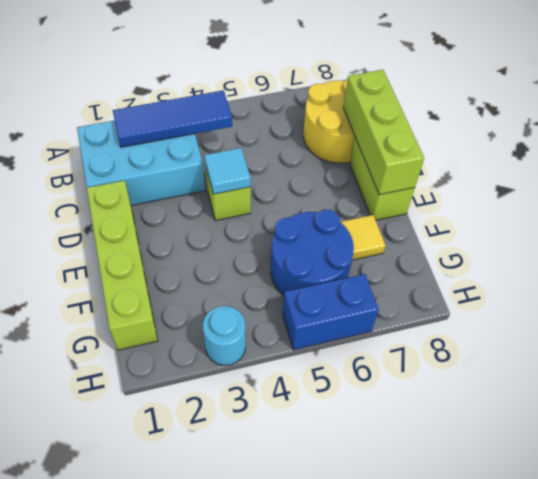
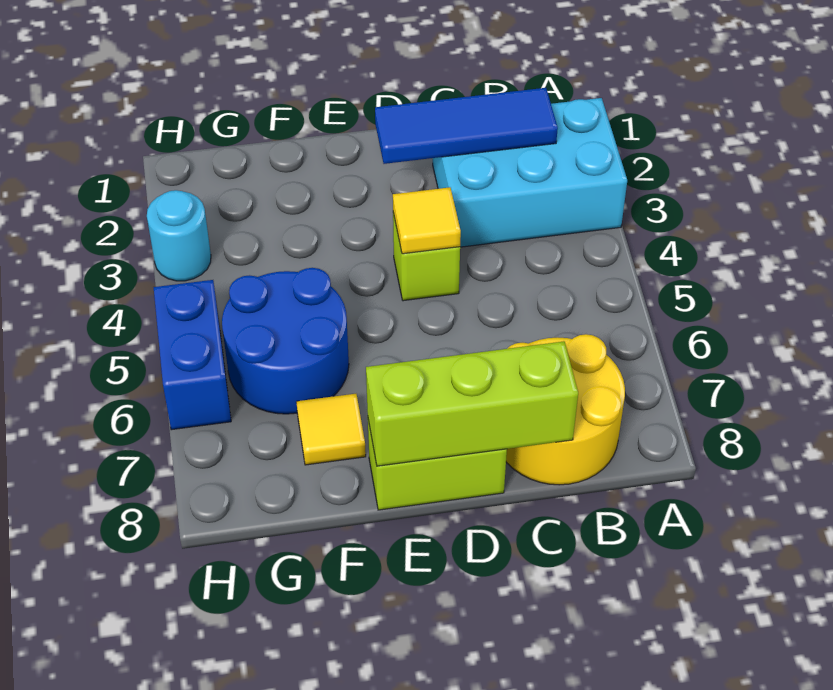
cyan 2x3 brick [77,120,205,205] -> cyan 2x3 brick turned to [433,98,627,247]
blue 1x3 tile [113,90,232,147] -> blue 1x3 tile turned to [375,88,558,164]
lime 1x4 brick [87,180,158,350] -> none
cyan 1x1 tile [204,148,251,194] -> yellow 1x1 tile [393,187,461,254]

